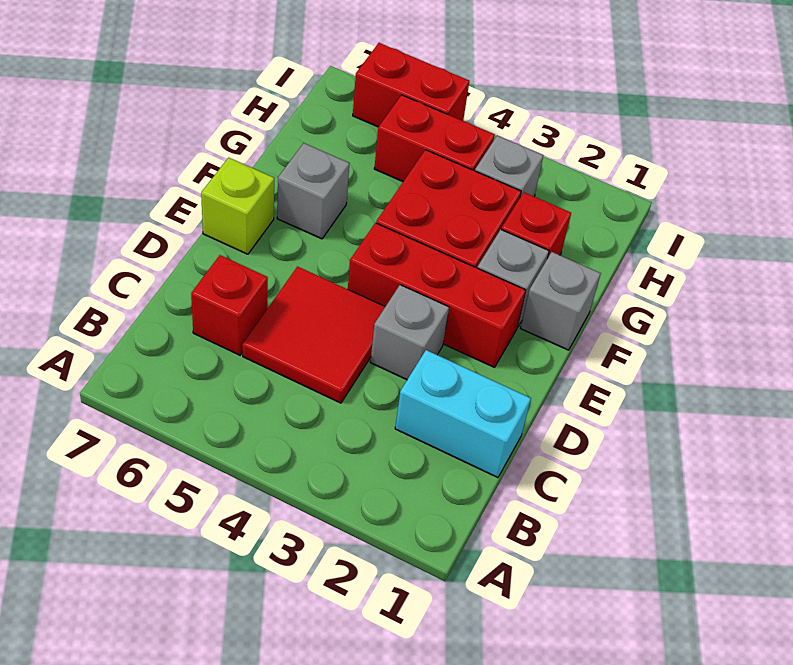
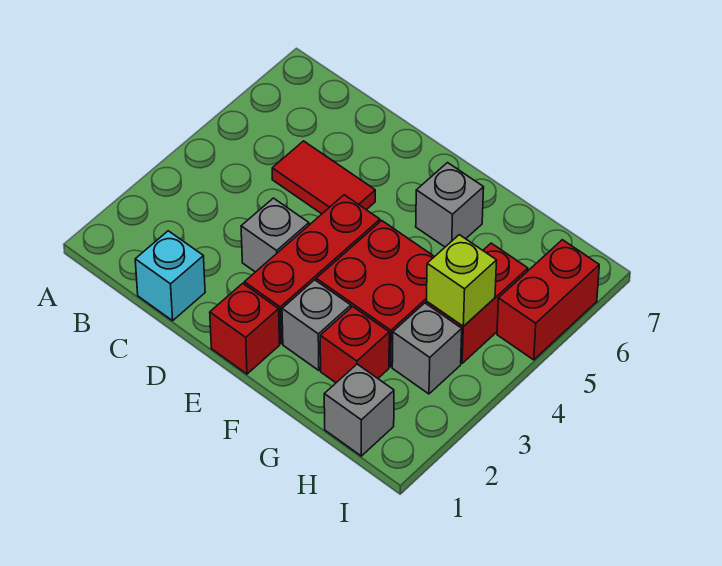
cyan 1x2 brick [395,350,531,478] -> cyan 1x1 brick [135,231,205,321]
red 2x2 tile [242,267,385,403] -> red 1x2 tile [272,141,375,214]
red 1x1 brick [191,255,268,355] -> red 1x1 brick moved to [210,283,280,374]
lime 1x1 brick [201,158,274,254] -> lime 1x1 brick moved to [426,235,497,326]
grey 1x1 brick [521,252,601,350] -> grey 1x1 brick moved to [324,364,394,456]

